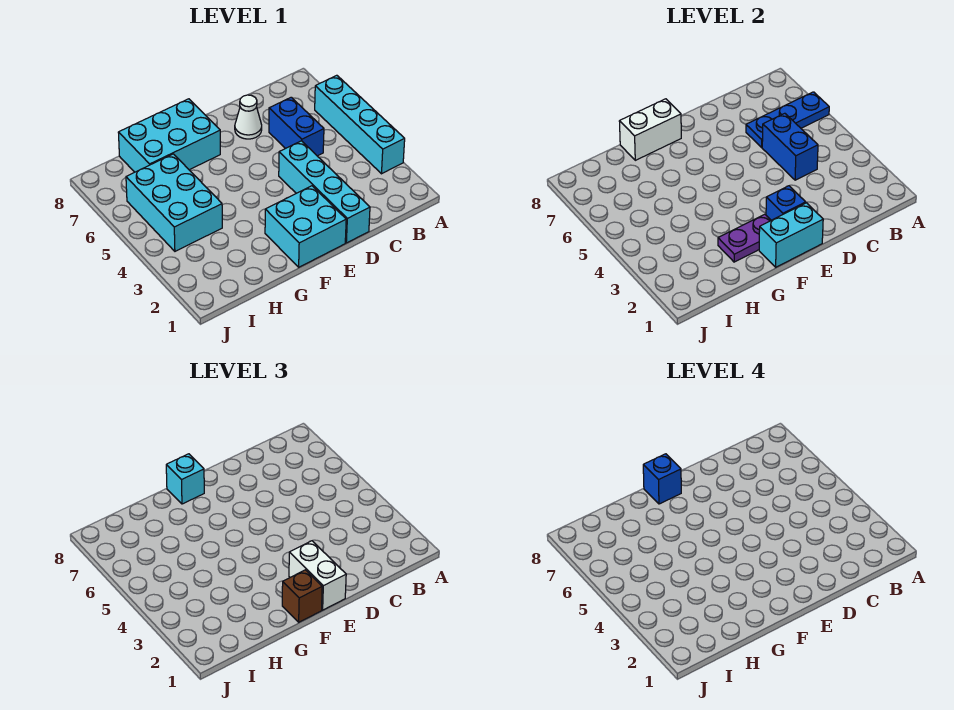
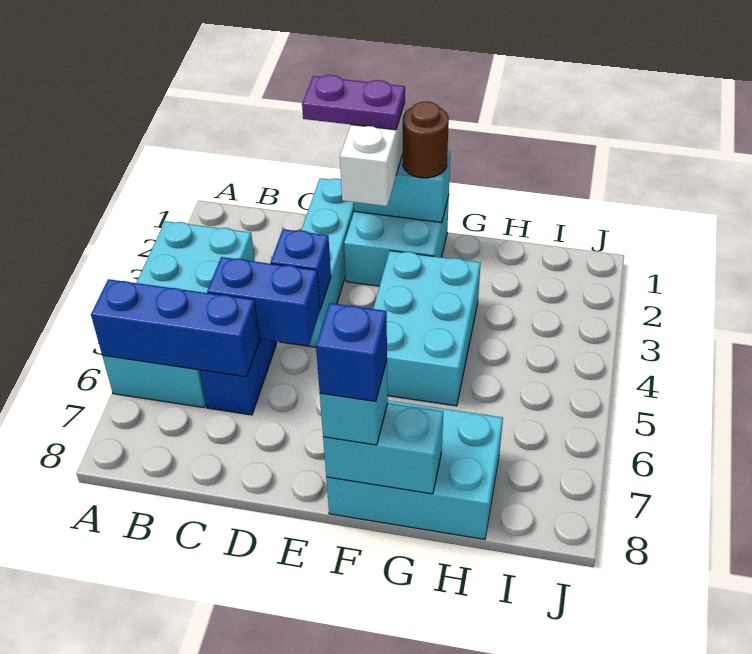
cyan 1x4 brick [315,75,405,174] -> cyan 2x4 brick [102,221,255,408]
blue 1x3 plate [746,92,829,147] -> blue 1x3 brick [91,279,259,377]
blue 1x2 brick [762,113,818,180] -> blue 1x2 brick turned to [207,257,320,346]
white 1x1 cone [235,95,262,139] -> none
blue 1x1 brick [766,186,806,220] -> blue 1x1 brick moved to [271,229,331,309]
brown 1x1 brick [282,570,322,622] -> brown 1x1 round brick [403,101,449,178]
purple 1x2 plate [718,214,771,262] -> purple 1x2 plate moved to [302,75,405,130]
white 1x2 brick [619,99,681,160] -> cyan 1x2 brick [323,403,443,494]
cyan 2x3 brick [126,154,222,251] -> cyan 2x3 brick moved to [373,251,481,406]

